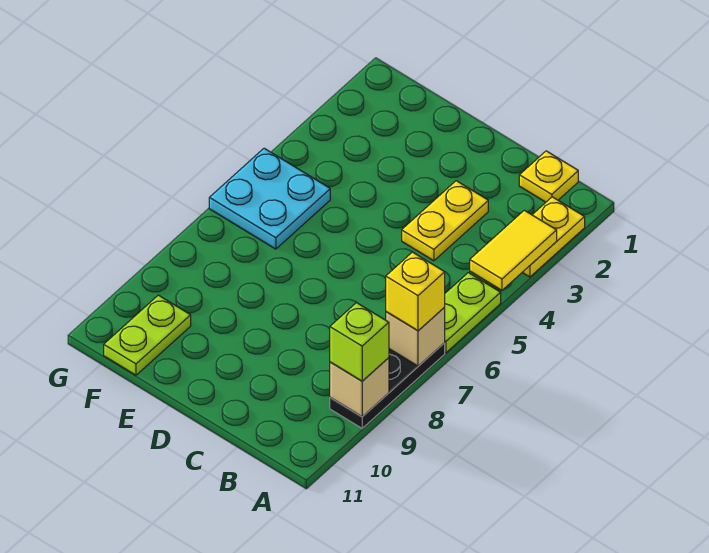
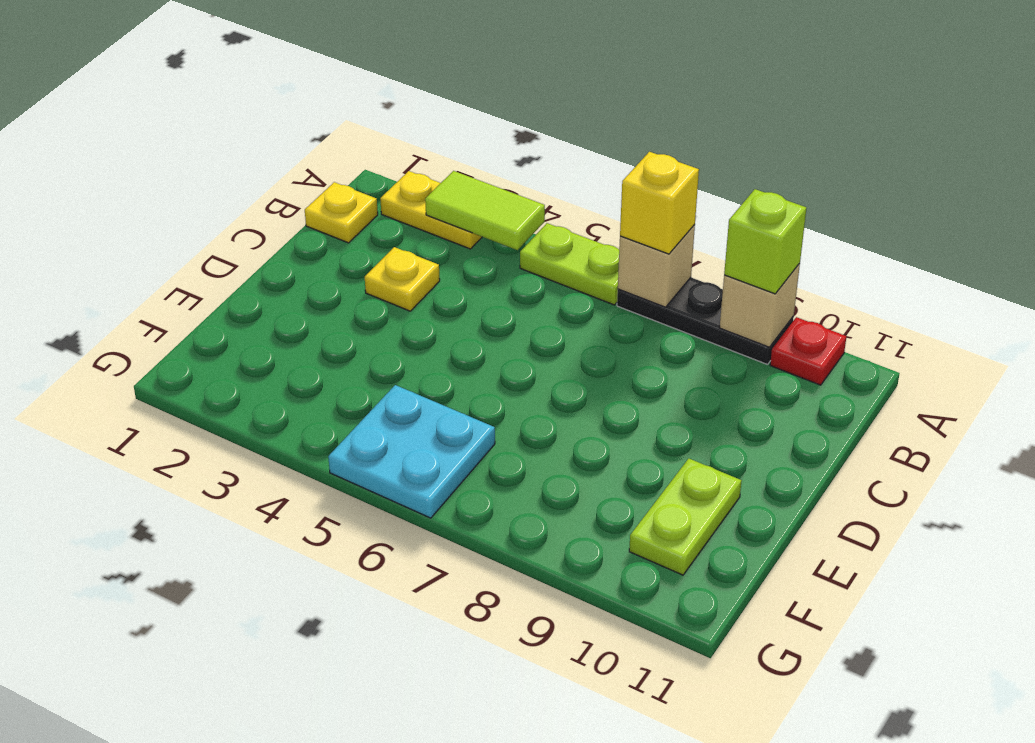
yellow 1x2 tile [470,210,557,290] -> lime 1x2 tile [425,171,545,250]
none -> red 1x1 plate [770,317,847,385]
yellow 1x2 plate [402,181,488,261] -> yellow 1x1 plate [365,247,440,311]
lime 1x2 plate [104,295,191,375] -> lime 1x2 plate turned to [629,459,742,575]

